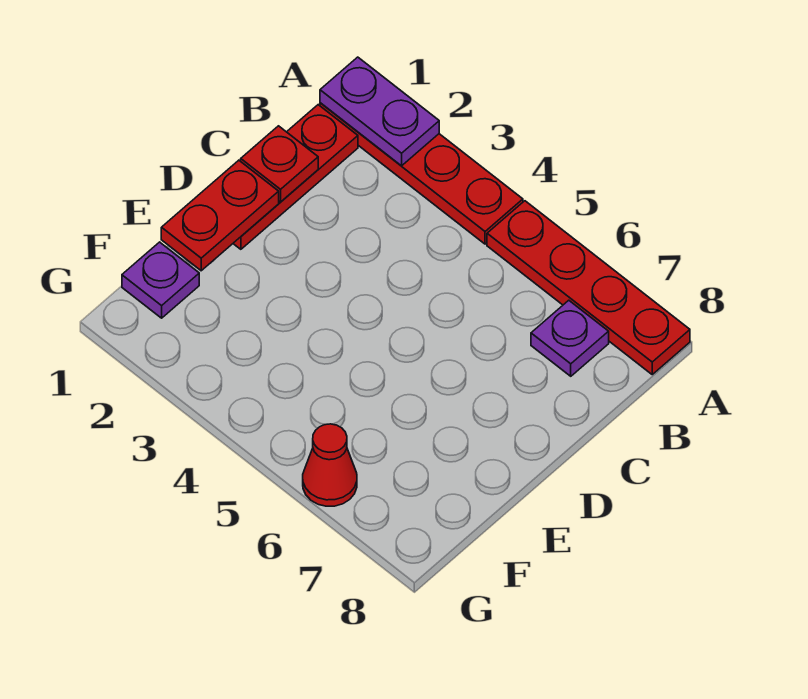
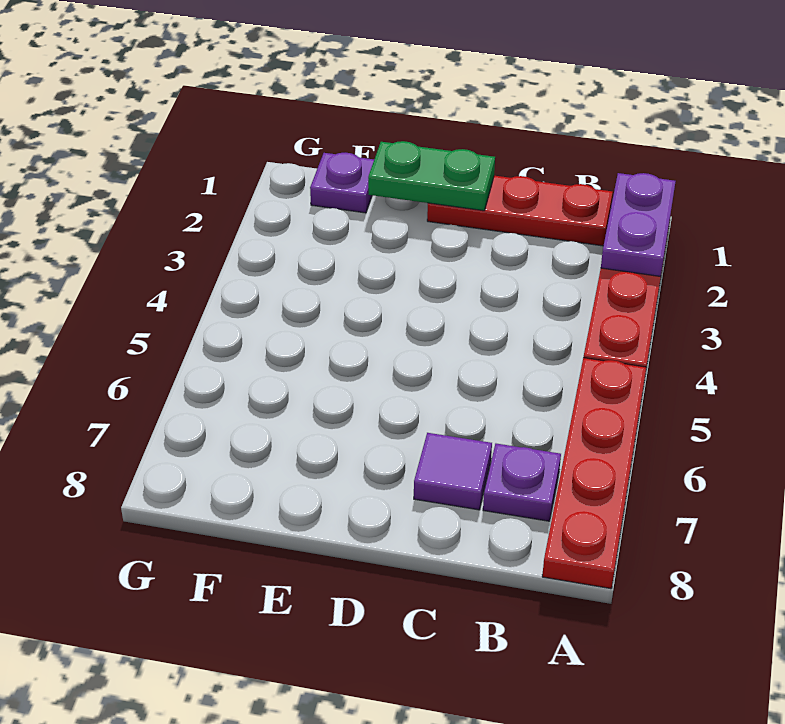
red 1x1 plate [241,126,318,202] -> none
none -> purple 1x1 tile [414,433,492,510]
red 1x2 plate [161,160,279,271] -> green 1x2 plate [368,141,495,211]
red 1x1 cone [303,424,357,506] -> none

